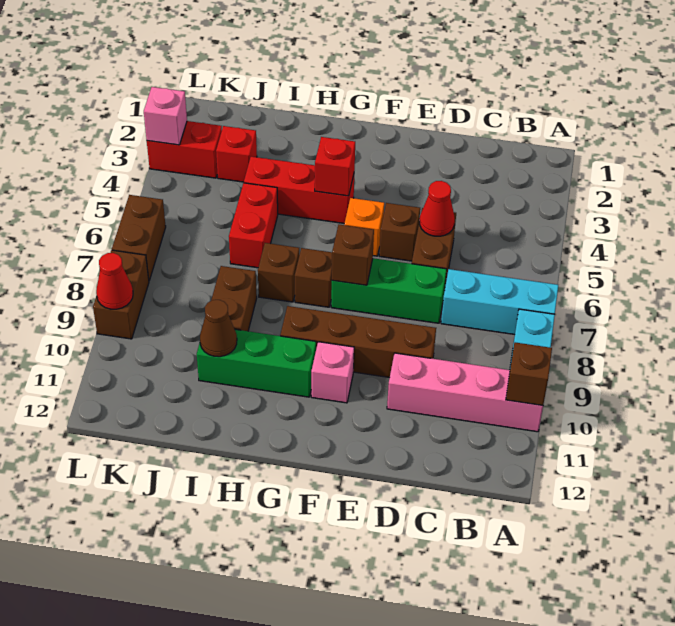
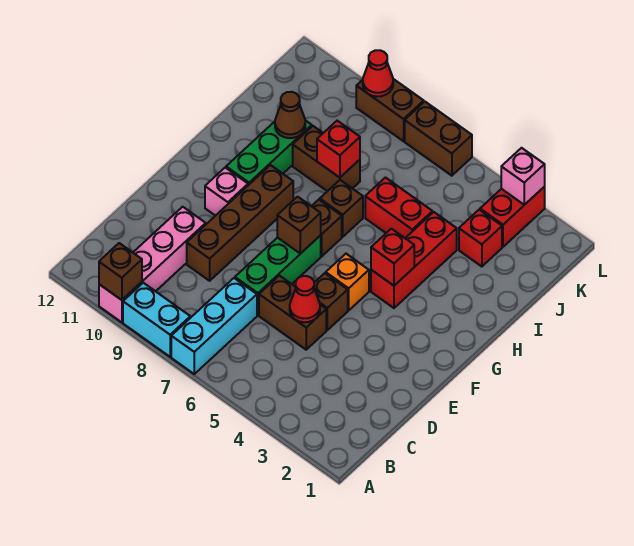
none -> red 1x1 brick [317,121,360,178]

